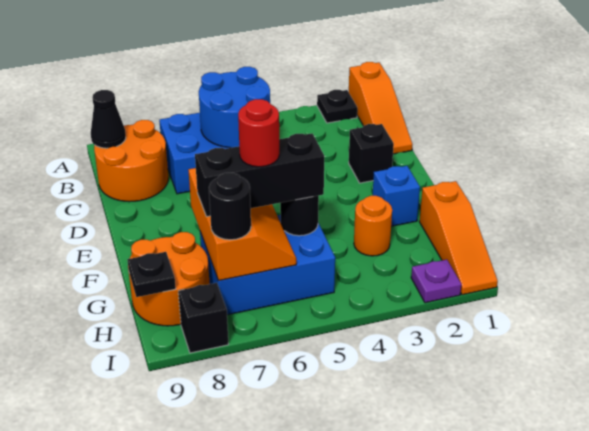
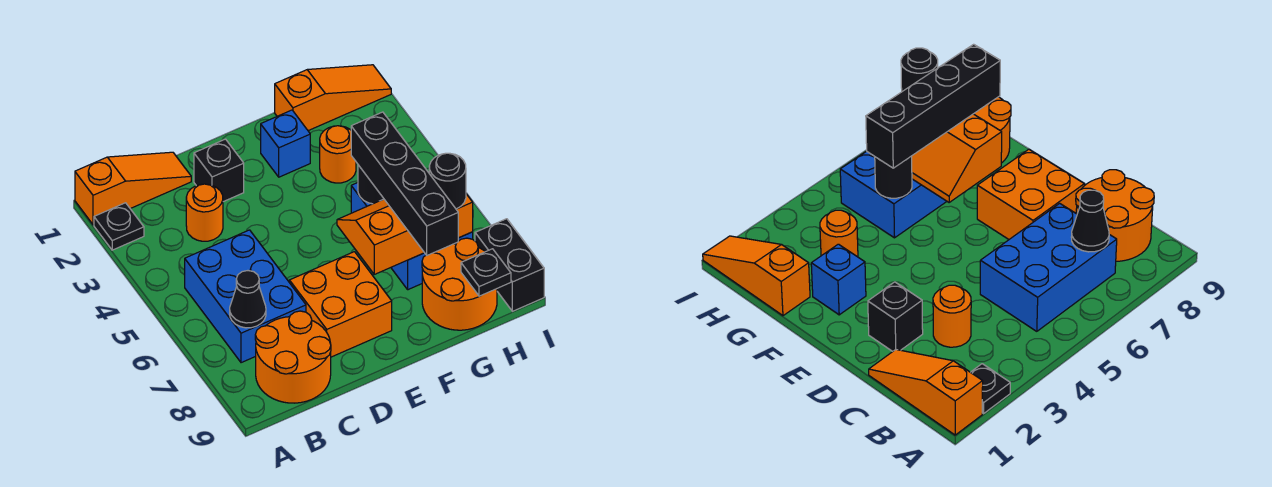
blue 2x2 round brick [199,67,270,148] -> none
black 1x1 cone [91,90,126,148] -> black 1x1 cone moved to [230,271,266,328]
none -> orange 1x1 round brick [186,184,223,241]
none -> orange 2x2 brick [289,252,392,357]
black 1x3 brick [195,133,324,217] -> black 1x4 brick [351,112,458,255]
red 1x1 round brick [238,99,279,167] -> none
purple 1x1 plate [411,260,461,303] -> none
black 1x1 brick [178,283,229,353] -> black 1x2 brick [475,219,544,311]

